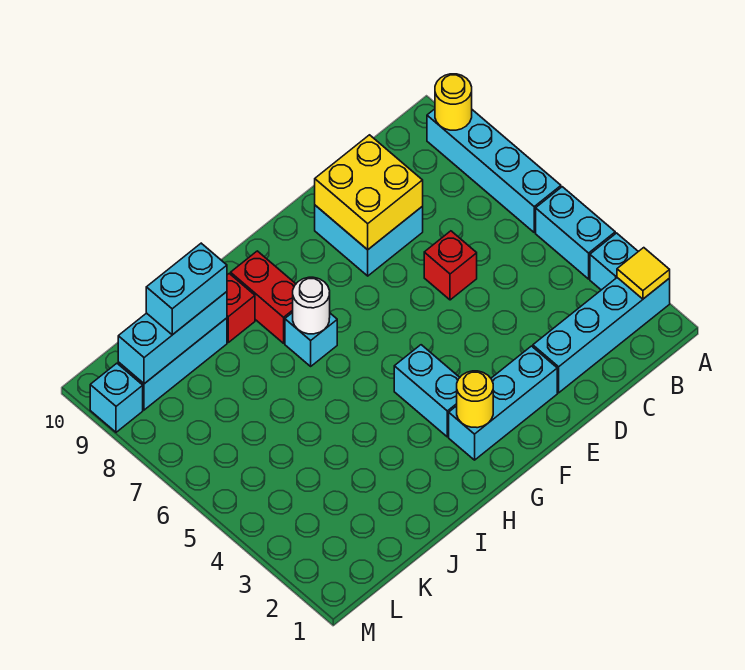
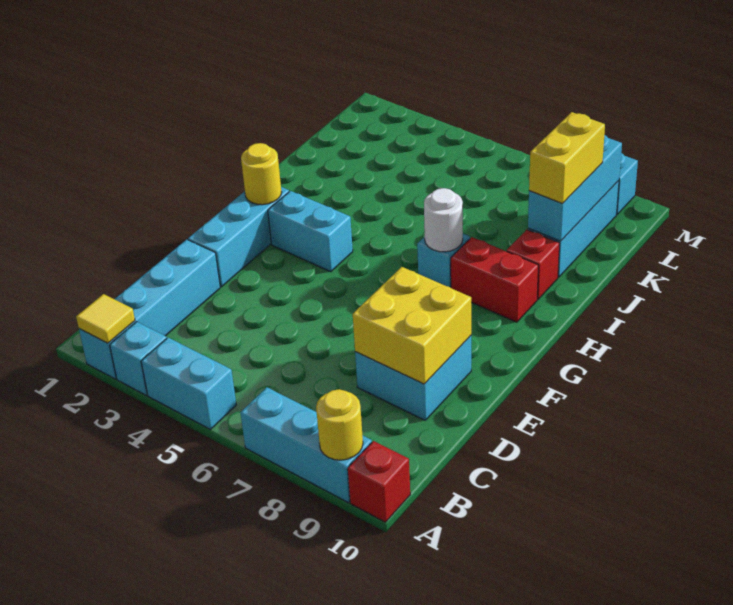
cyan 1x4 brick [427,109,561,232] -> cyan 1x3 brick [240,387,372,503]
red 1x1 brick [424,231,477,300] -> red 1x1 brick moved to [348,441,410,522]
cyan 1x2 brick [146,243,227,335] -> yellow 1x2 brick [529,112,605,204]

